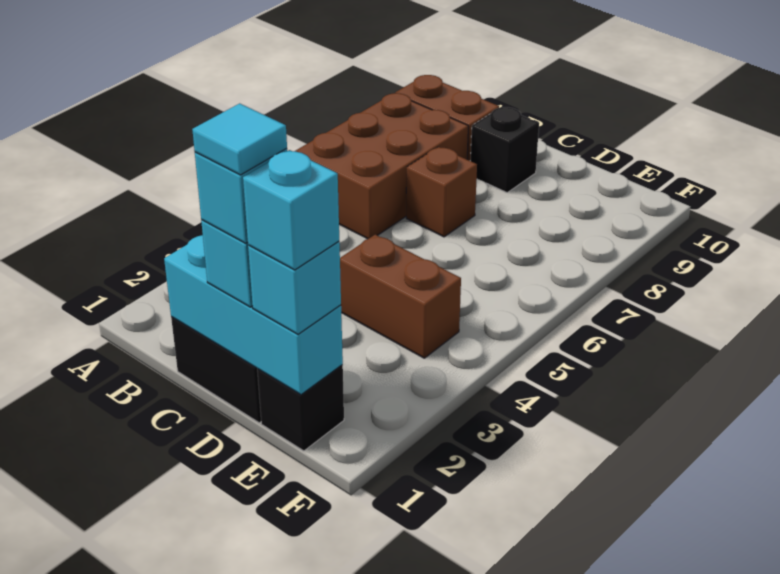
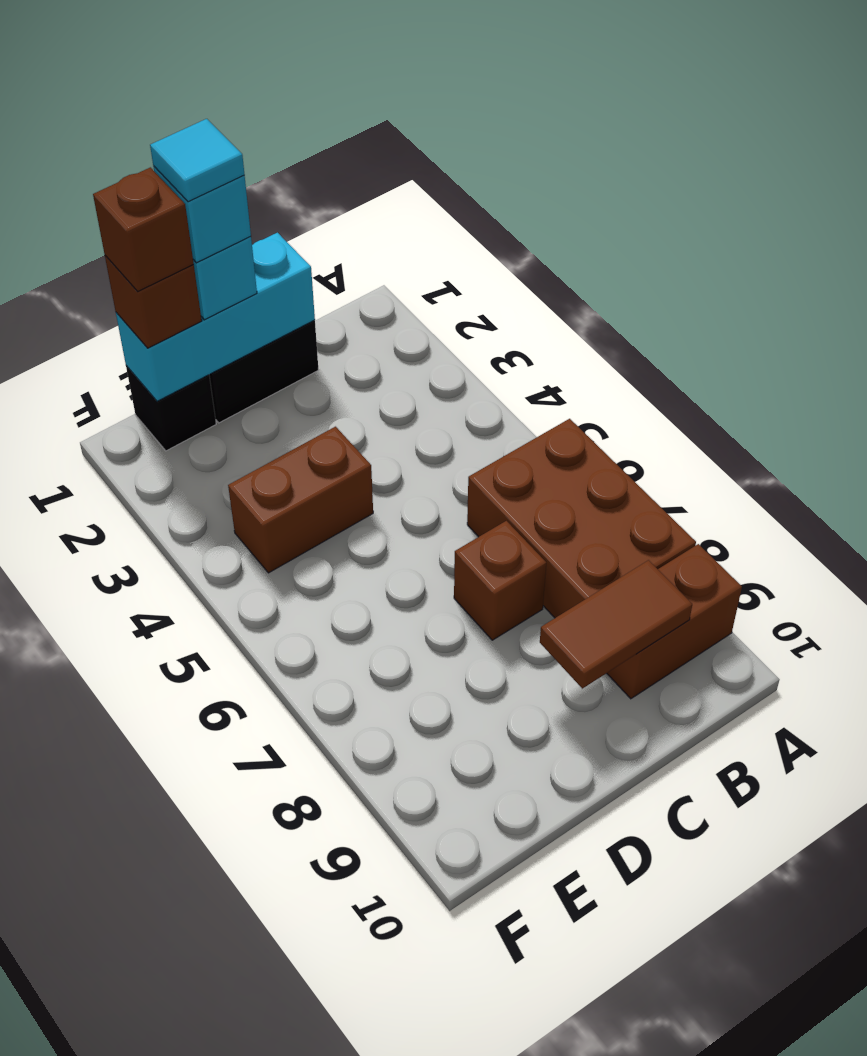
none -> brown 1x2 tile [540,560,692,688]
black 1x1 brick [470,107,539,193] -> none
cyan 1x1 brick [248,241,341,334] -> brown 1x1 brick [105,256,202,348]
cyan 1x1 brick [243,150,339,270] -> brown 1x1 brick [93,167,194,292]

